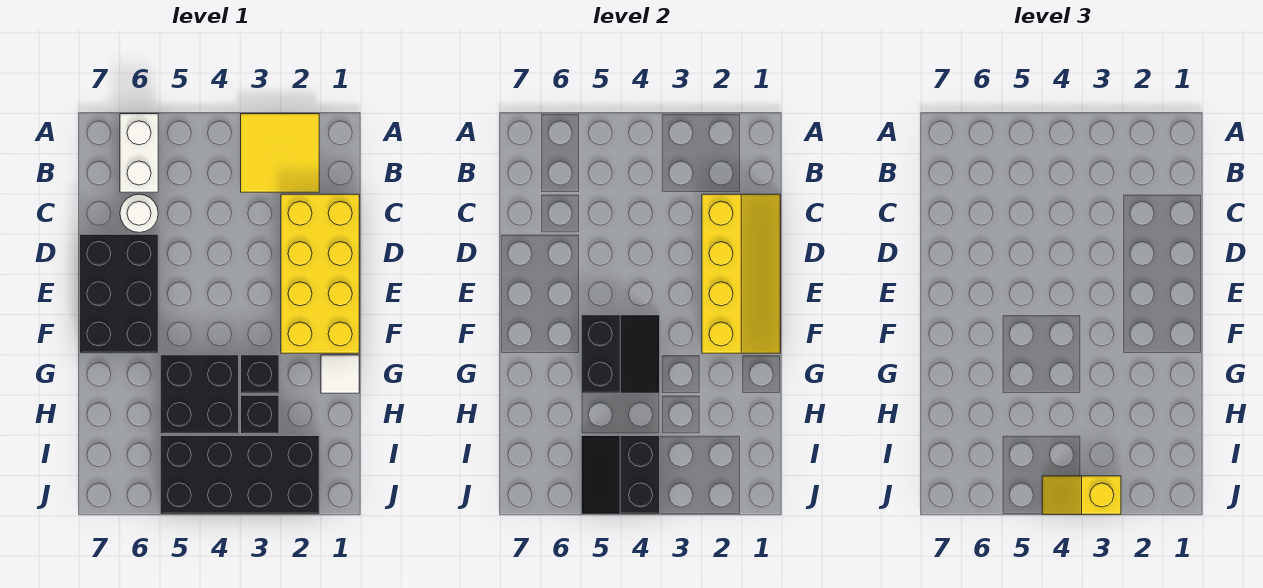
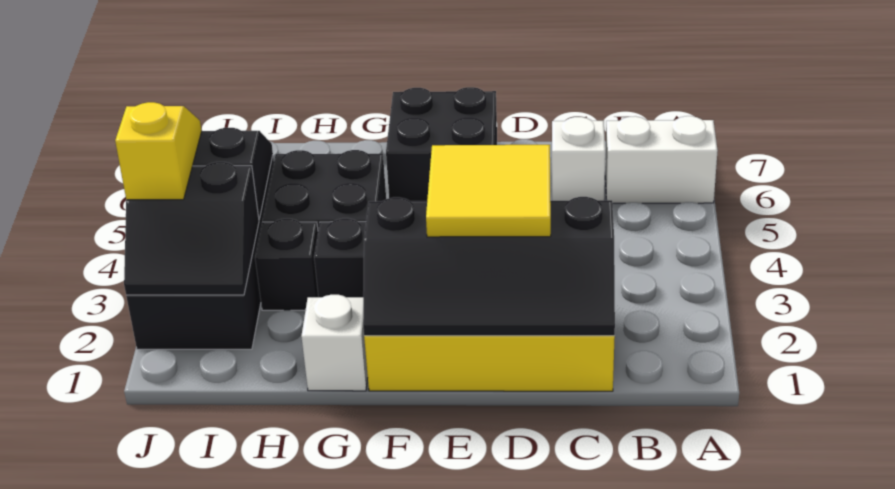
yellow 2x2 tile [241,114,319,192] -> yellow 2x2 tile moved to [426,145,551,237]
yellow 2x4 slope [702,194,780,353] -> black 2x4 slope [363,197,615,336]
white 1x1 round brick [120,194,158,232] -> white 1x1 brick [552,117,605,201]
black 2x3 brick [80,234,158,353] -> black 2x2 brick [386,87,497,201]
black 2x2 slope [581,315,660,393] -> black 2x2 slope moved to [124,162,259,295]
white 1x1 tile [321,355,359,393] -> white 1x1 brick [301,295,368,391]

